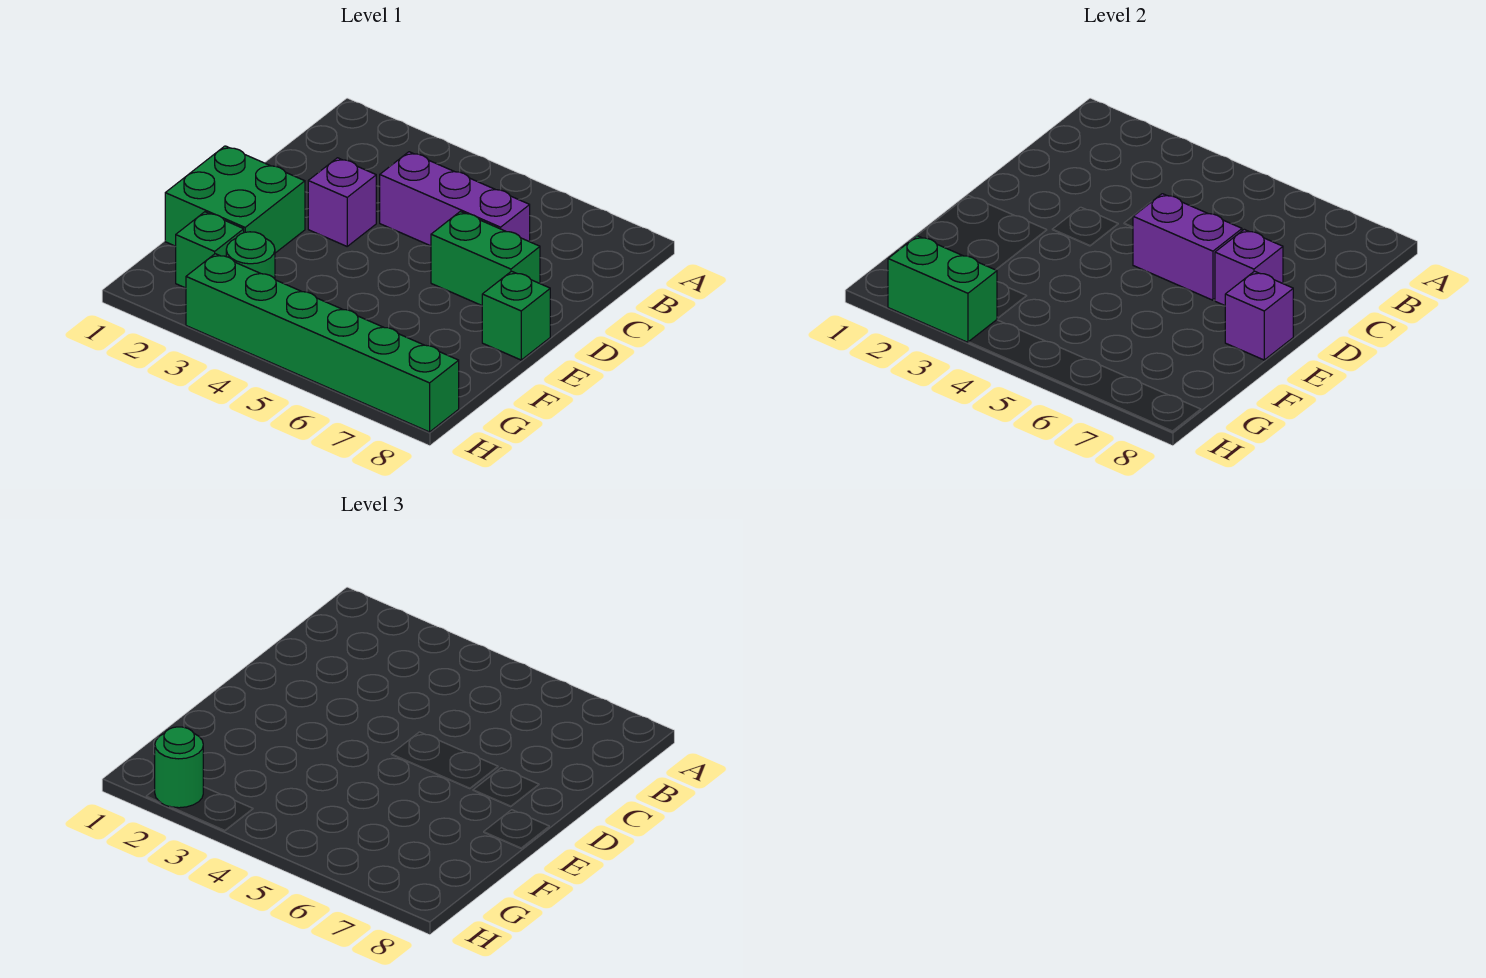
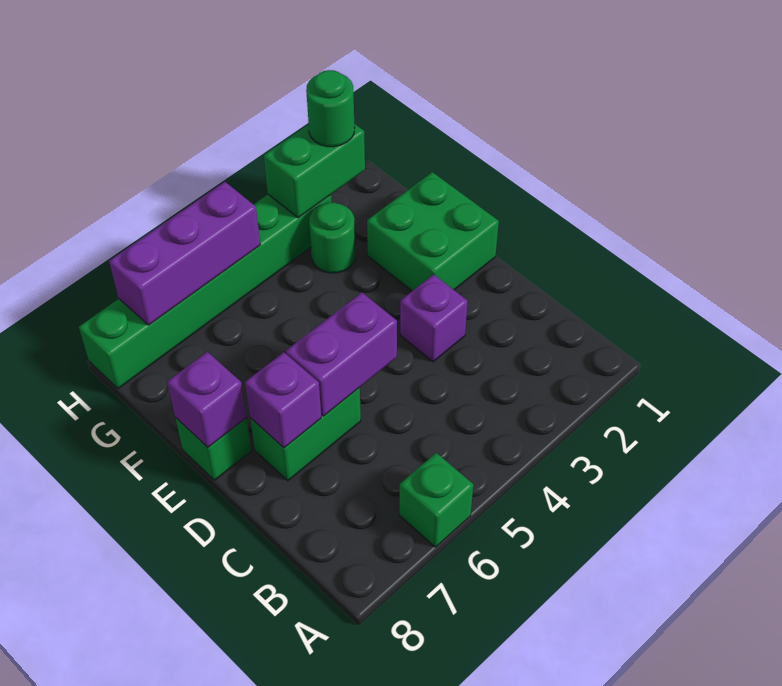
purple 1x3 brick [380,152,530,246] -> purple 1x3 brick moved to [109,182,260,325]
green 1x1 brick [176,212,244,288] -> green 1x1 brick moved to [399,453,473,547]

